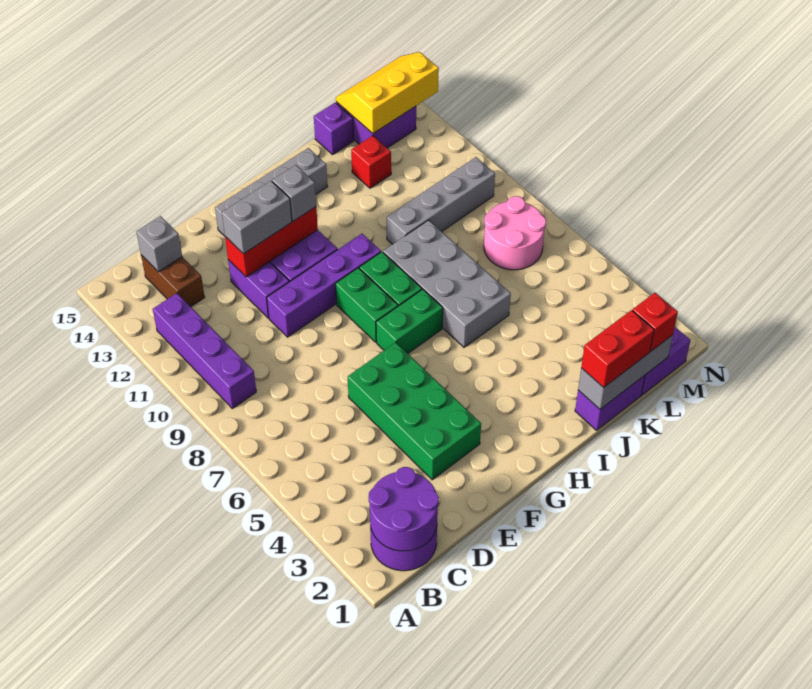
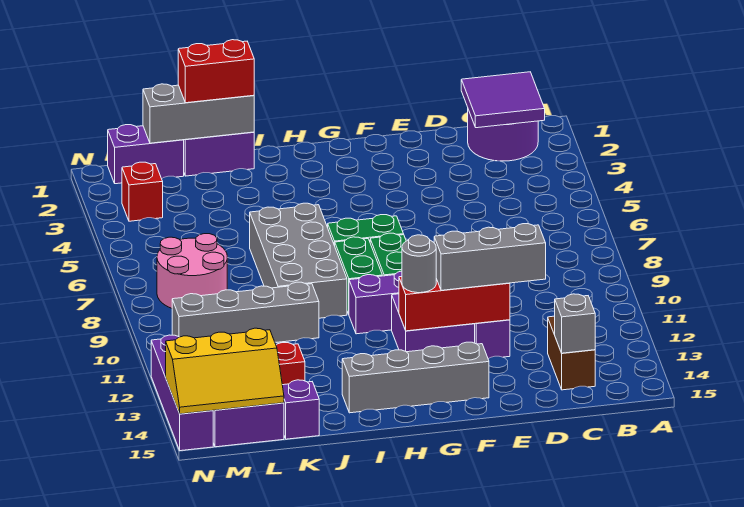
purple 2x2 round brick [369,467,439,551] -> purple 2x2 tile [461,72,545,128]
purple 1x4 brick [153,293,256,409] -> purple 1x4 brick moved to [151,335,213,451]
green 2x4 brick [348,342,481,480] -> none
grey 1x2 brick [222,181,292,254] -> grey 1x3 brick [434,224,546,290]
grey 1x1 brick [272,165,316,221] -> grey 1x1 round brick [402,235,436,293]
red 1x1 brick [632,293,678,351] -> red 1x1 brick moved to [122,162,163,221]

